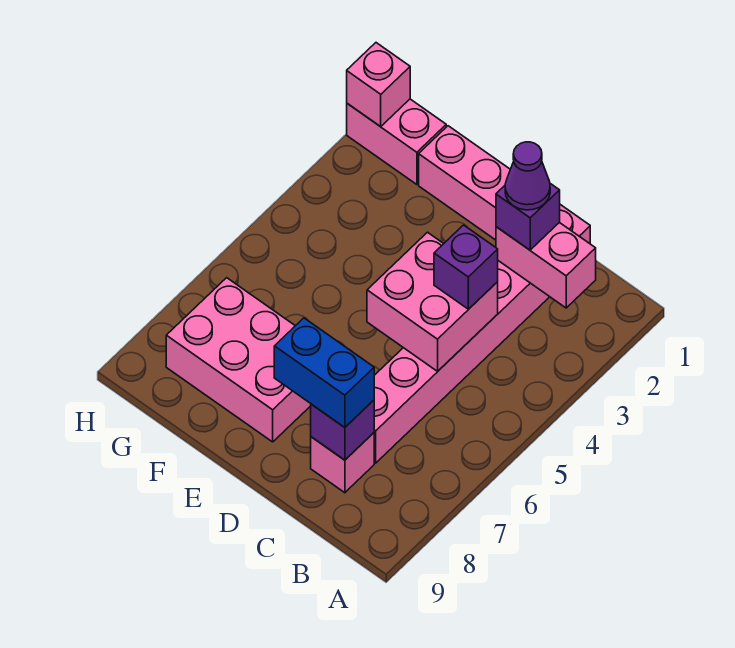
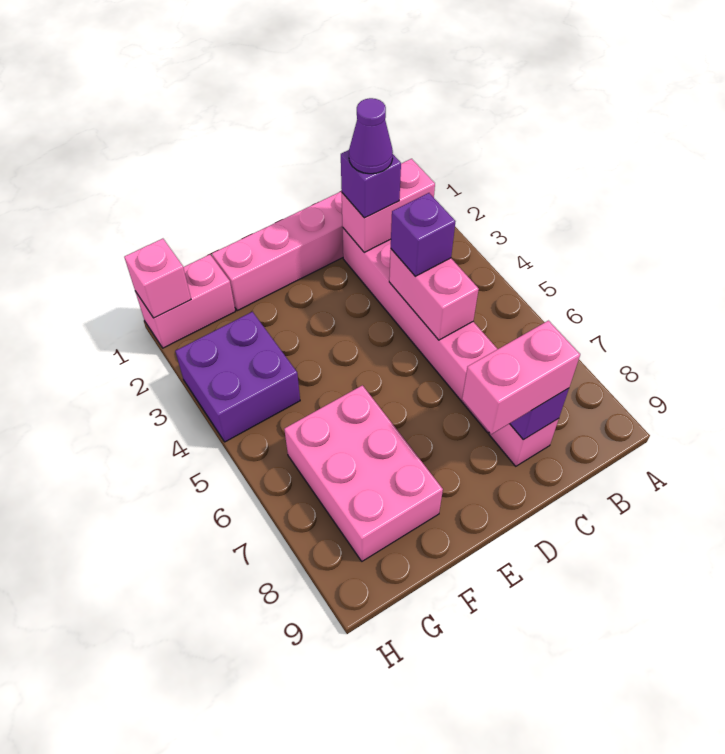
pink 2x2 brick [367,232,498,371] -> pink 1x2 brick [389,249,479,340]
blue 1x2 brick [274,318,374,427] -> pink 1x2 brick [462,321,580,434]
pink 2x3 brick [166,278,311,442] -> pink 2x3 brick turned to [284,385,443,561]
none -> purple 2x2 brick [175,312,300,442]

